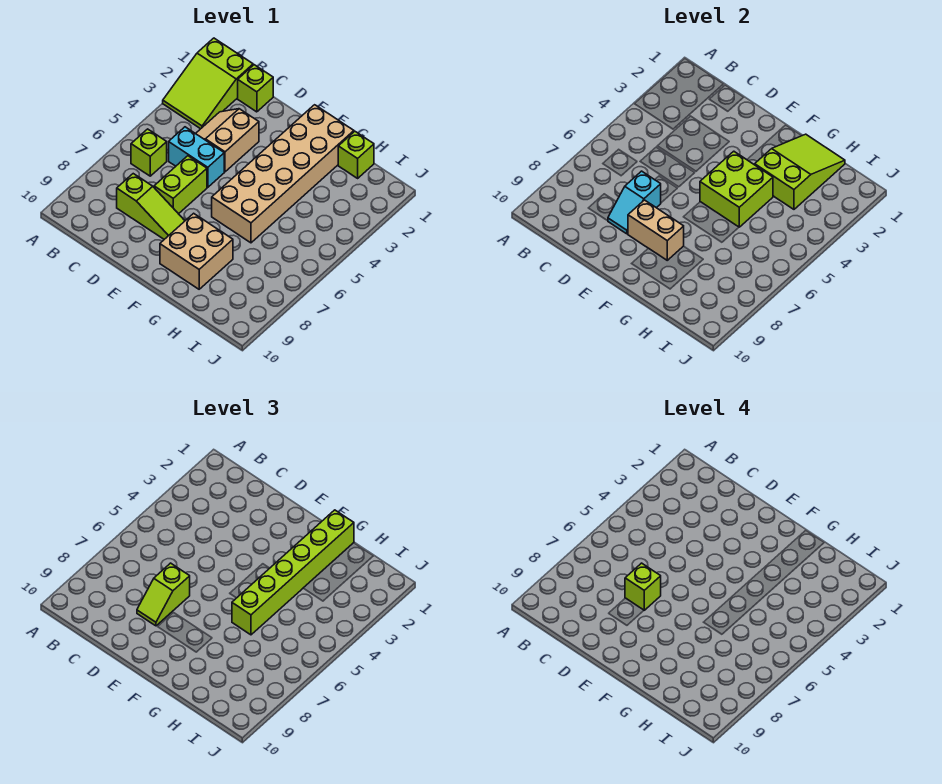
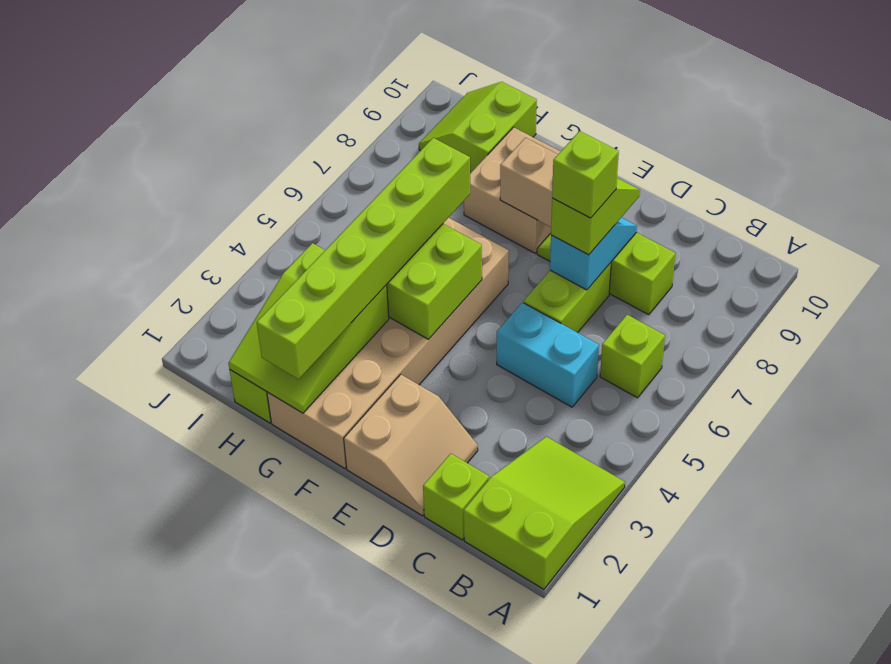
tan 2x2 slope [196,109,259,172] -> tan 2x2 slope moved to [344,374,478,516]
none -> lime 2x2 slope [419,82,537,173]

